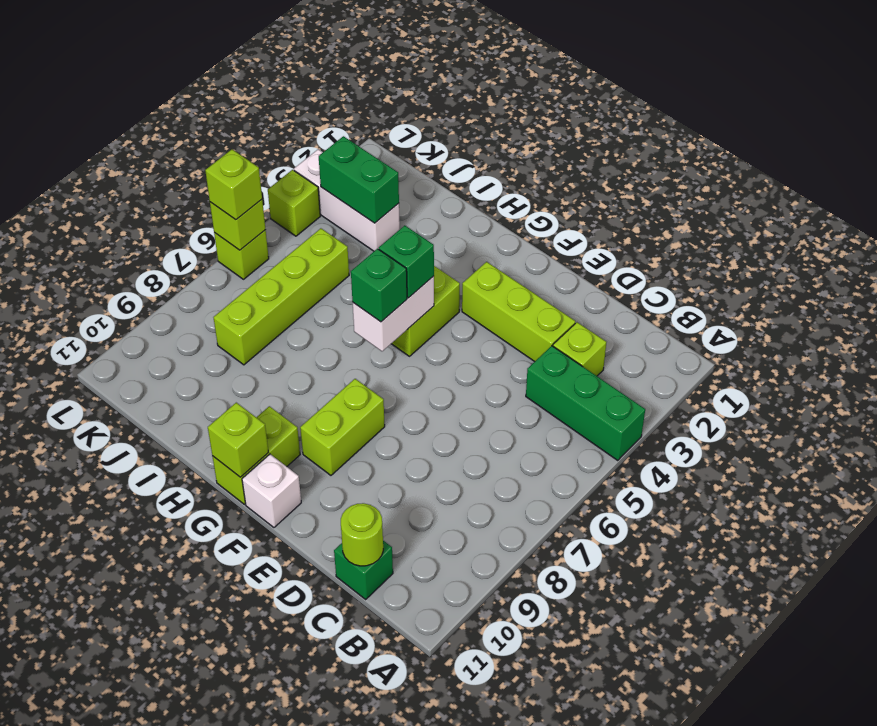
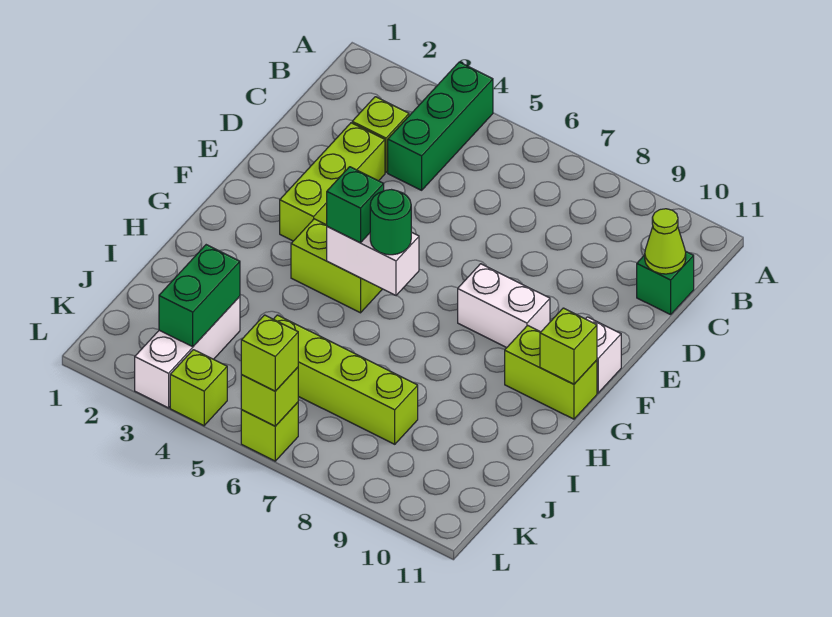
lime 1x1 round brick [341,503,383,566] -> lime 1x1 cone [645,209,686,274]
lime 1x2 brick [300,379,385,475] -> white 1x2 brick [458,264,550,348]
green 1x1 brick [351,249,407,322] -> green 1x1 round brick [370,190,411,255]

